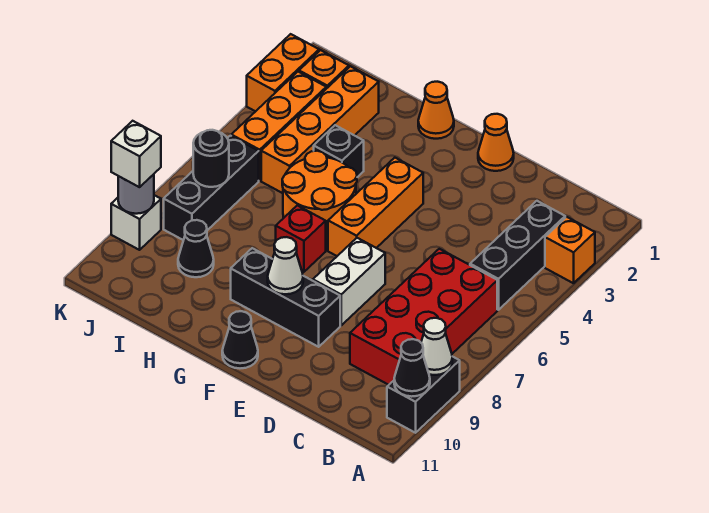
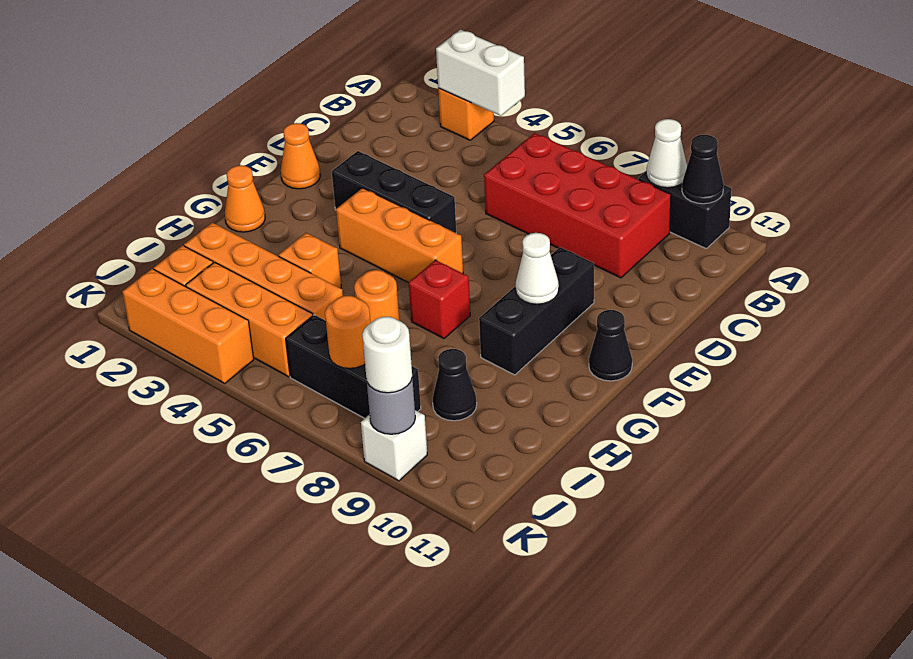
black 1x3 brick [470,201,565,310] -> black 1x3 brick moved to [332,151,456,233]
white 1x2 brick [313,238,385,325] -> white 1x2 brick moved to [436,30,525,116]
orange 2x2 round brick [282,151,357,240] -> orange 1x1 round brick [354,270,399,323]
black 1x1 brick [314,125,364,177] -> orange 1x1 brick [278,233,341,288]
black 1x1 round brick [193,130,229,187] -> orange 1x1 round brick [325,296,370,368]
orange 1x2 brick [247,34,319,111] -> orange 1x3 brick [122,269,254,383]
white 1x1 brick [111,121,161,187] -> white 1x1 round brick [362,317,412,393]

